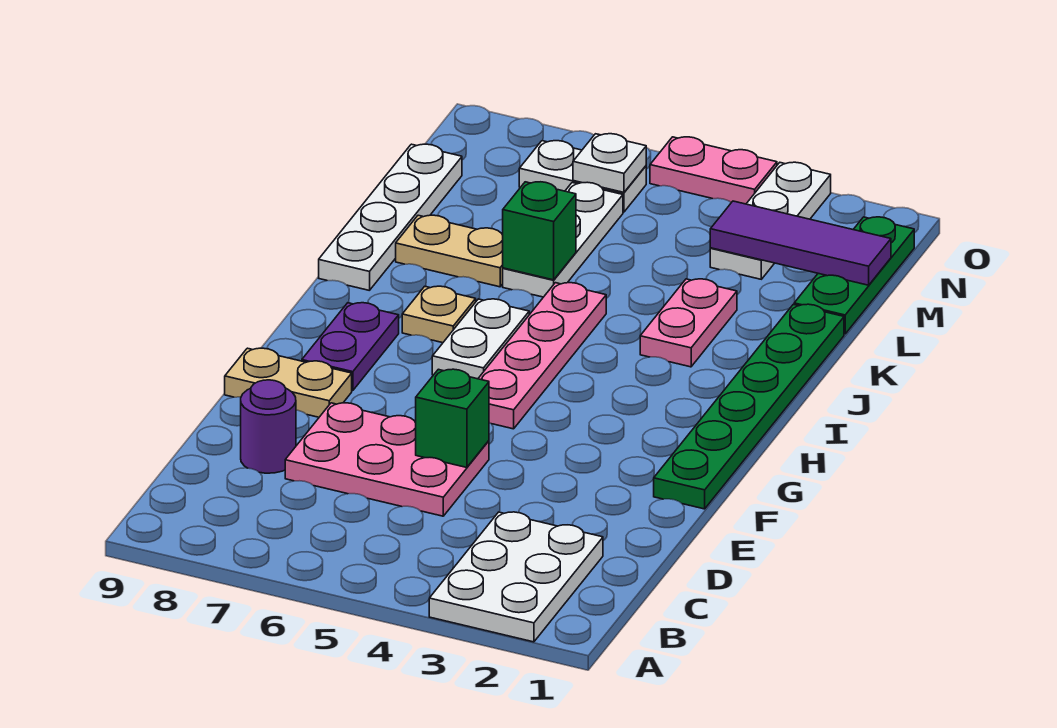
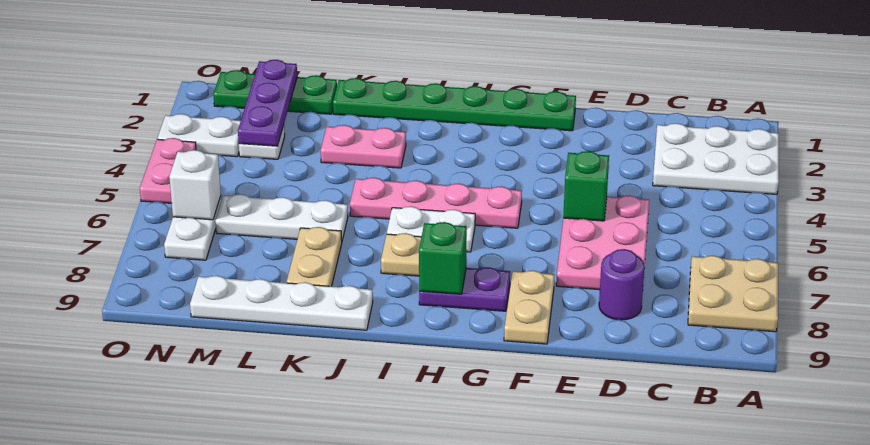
none -> tan 2x2 plate [688,256,778,332]
green 1x1 brick [503,182,576,280] -> green 1x1 brick moved to [419,222,467,294]
purple 1x3 tile [710,201,891,285] -> purple 1x3 plate [238,60,297,146]
white 1x1 plate [573,134,646,192] -> white 1x1 brick [169,150,221,220]

